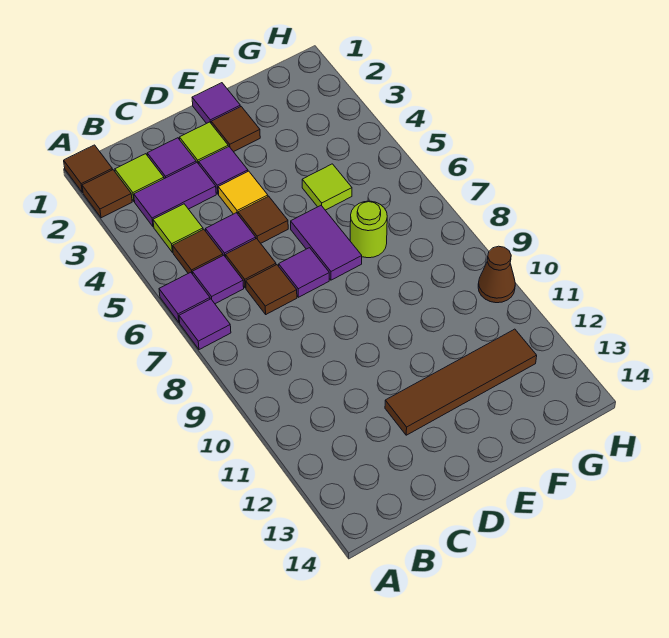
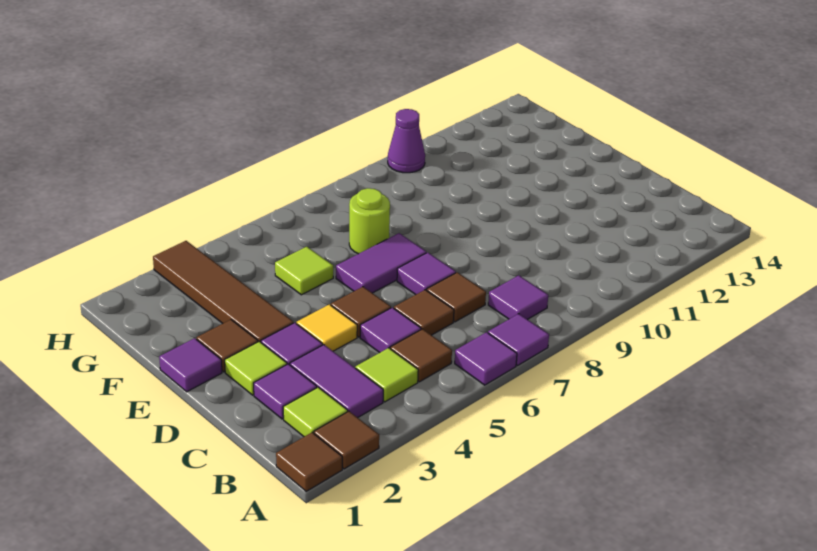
purple 1x1 tile [193,255,244,304] -> purple 1x1 tile moved to [488,275,548,320]
brown 1x4 tile [385,329,537,435] -> brown 1x4 tile moved to [153,241,293,342]
brown 1x1 cone [478,246,515,303] -> purple 1x1 cone [388,109,425,173]

